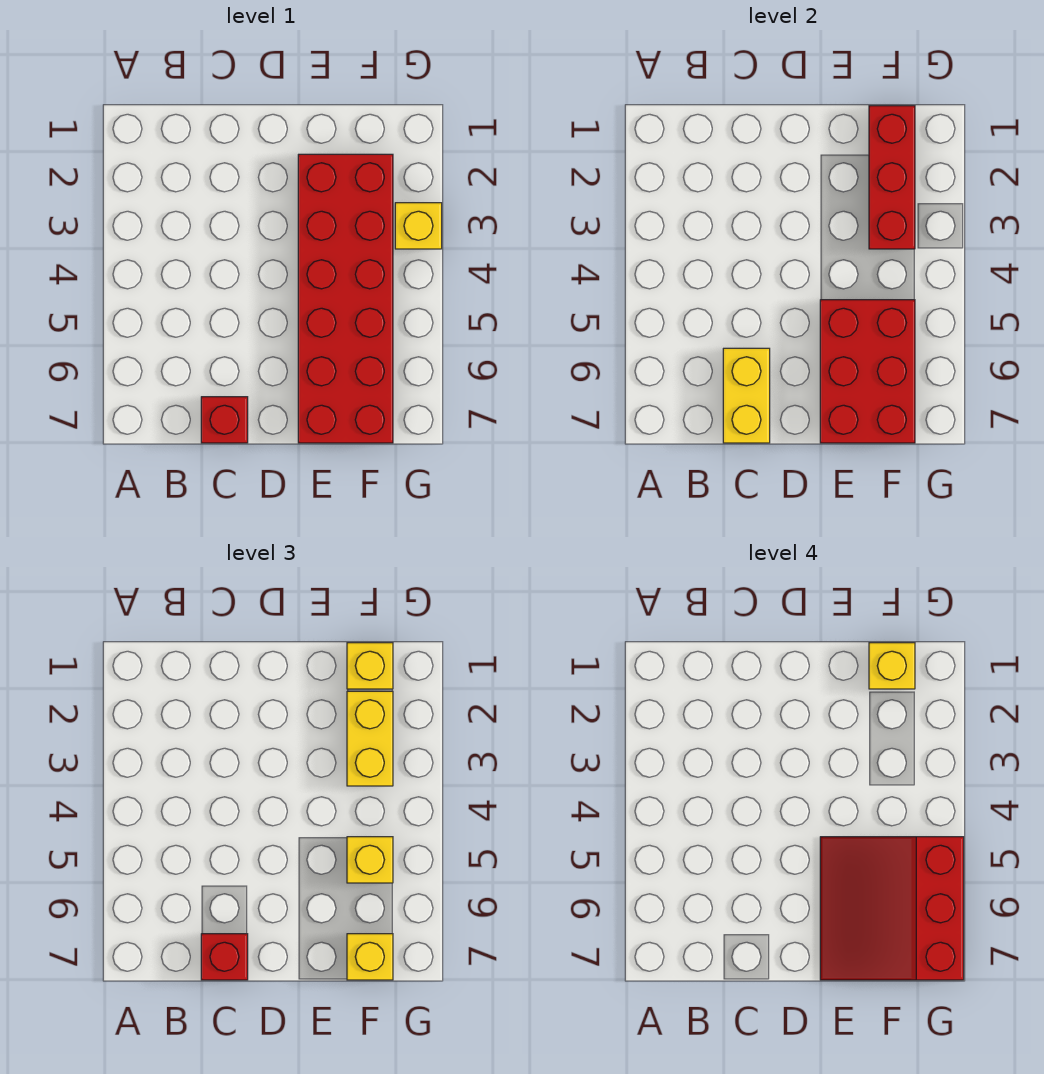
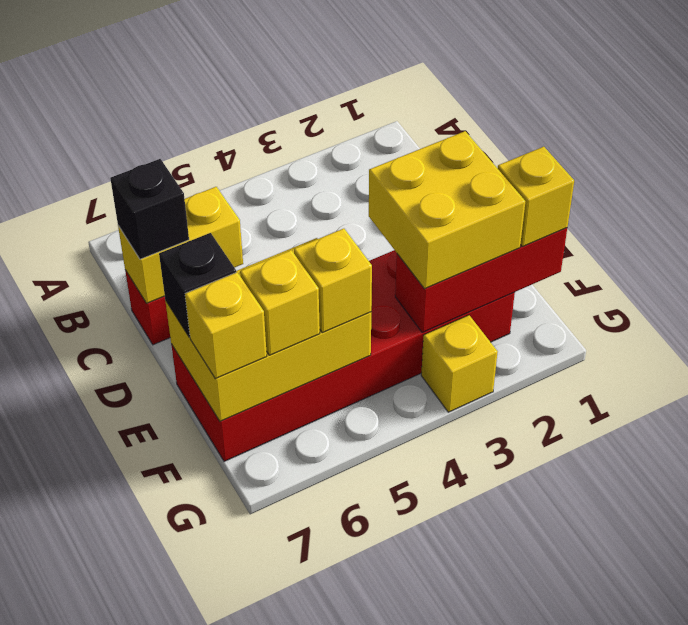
red 1x1 brick [201,934,248,980] -> black 1x1 brick [110,159,189,259]
red 2x3 brick [820,300,915,443] -> yellow 2x3 brick [165,238,371,421]
red 3x3 slope [820,837,964,980] -> none
none -> black 1x1 brick [159,233,236,337]
yellow 1x1 brick [869,643,915,689] -> yellow 1x1 brick moved to [240,250,320,355]
yellow 1x2 brick [347,691,393,786] -> yellow 2x2 brick [369,131,525,289]

